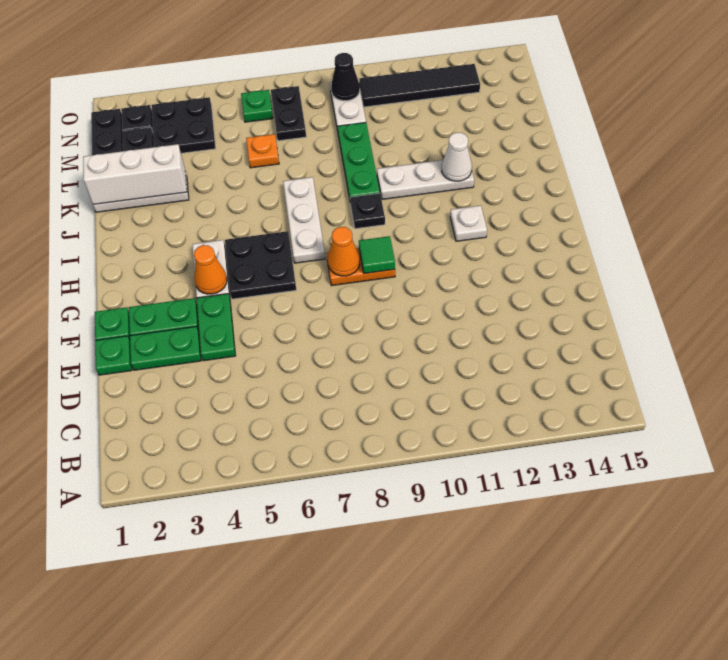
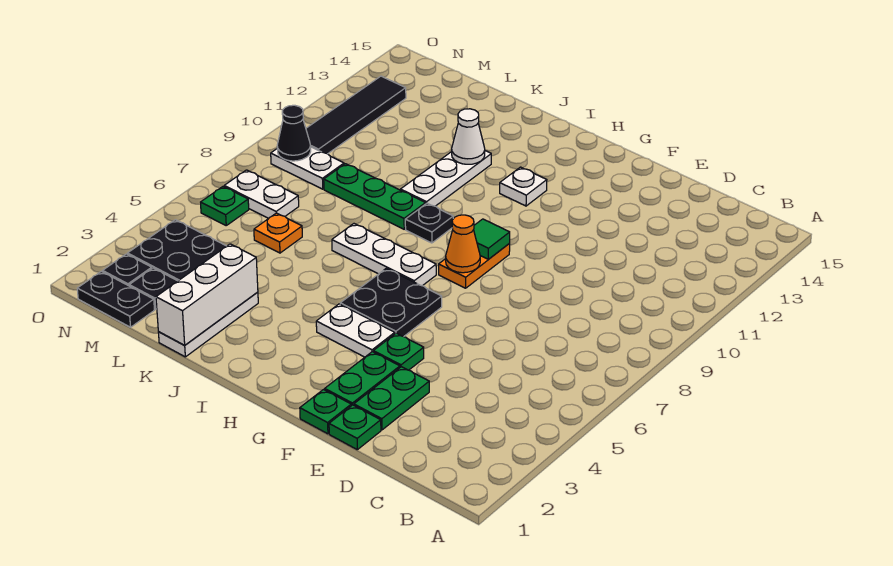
green 1x2 plate [196,294,236,361] -> green 1x1 plate [373,333,424,370]
orange 1x1 cone [194,245,227,294] -> none
black 1x2 plate [271,86,306,141] -> white 1x2 plate [224,170,299,218]

